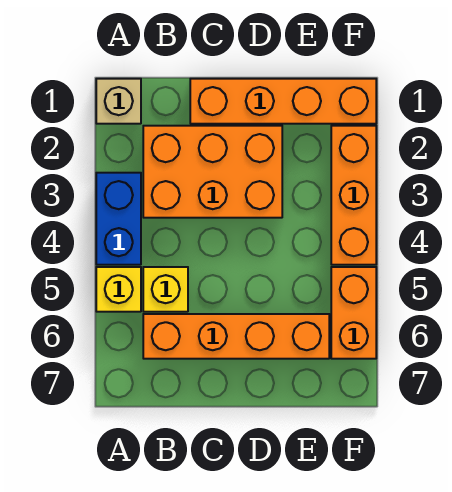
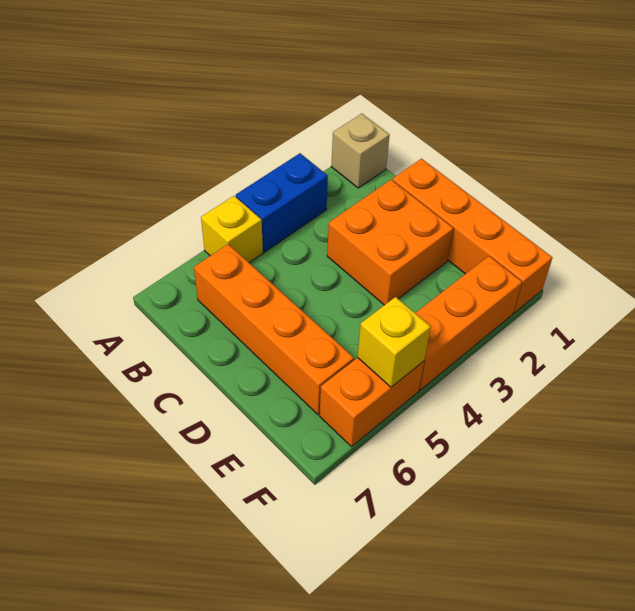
orange 2x3 brick [143,126,282,218] -> orange 2x2 brick [327,180,453,305]
yellow 1x1 brick [143,267,188,312] -> yellow 1x1 brick moved to [358,297,431,387]

